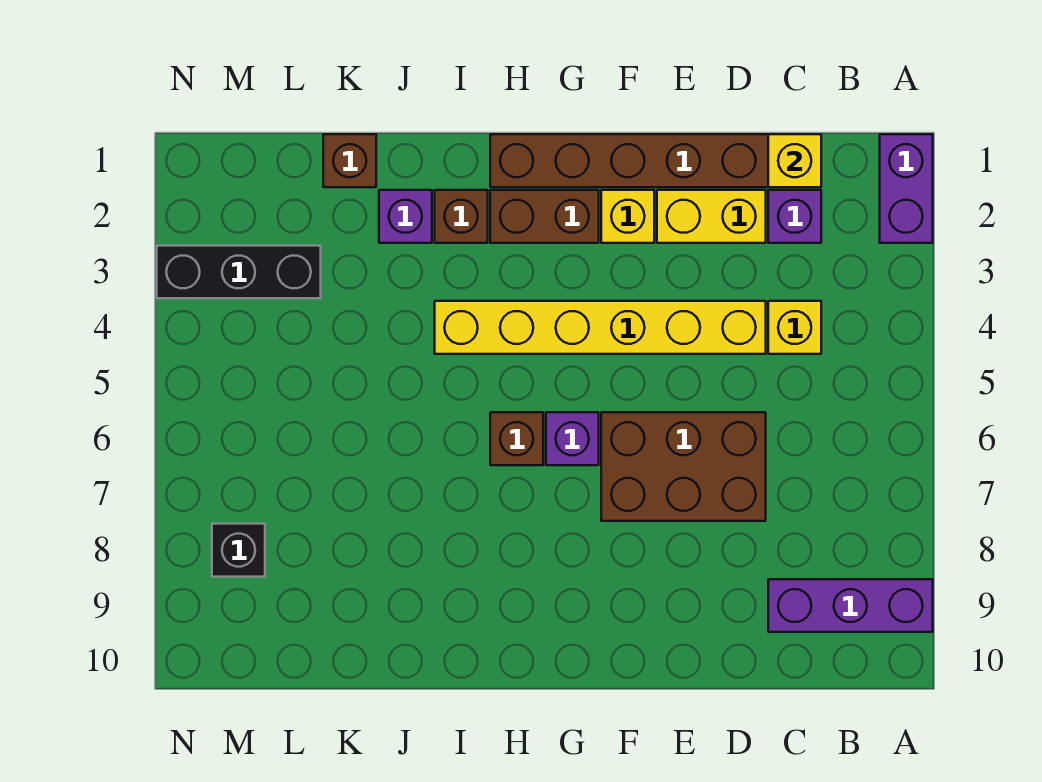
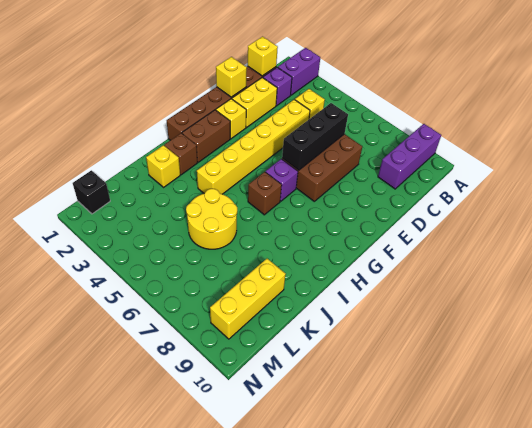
purple 1x2 brick [880,134,933,243] -> purple 1x2 brick turned to [278,48,320,95]
none -> yellow 1x1 brick [216,57,247,97]
purple 1x1 brick [379,190,432,243] -> yellow 1x1 brick [146,145,180,187]
none -> yellow 2x2 round brick [186,189,237,249]
brown 1x1 brick [323,134,376,187] -> none
none -> yellow 1x3 brick [210,259,286,339]
black 1x3 brick [157,246,321,298] -> black 1x3 brick moved to [282,103,348,170]
black 1x1 brick [212,524,265,577] -> black 1x1 brick moved to [73,170,110,214]

